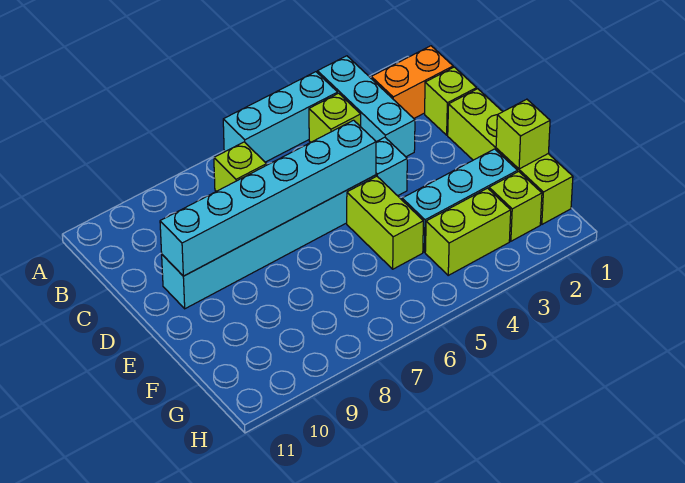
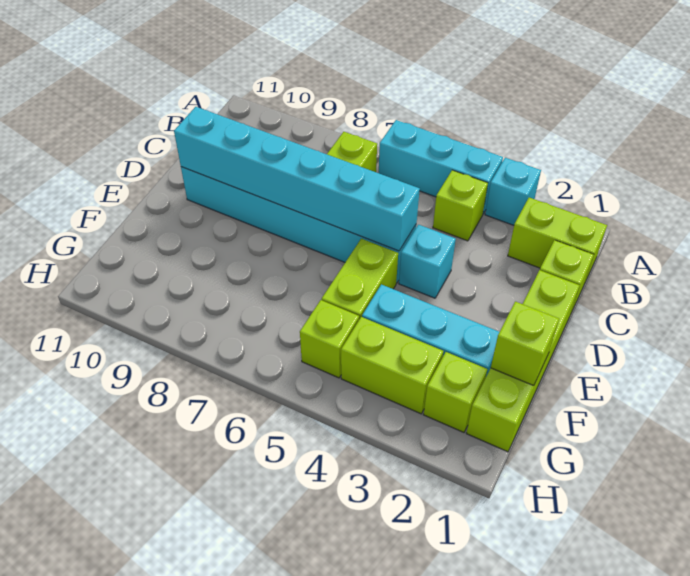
cyan 1x3 brick [317,56,415,157] -> cyan 1x1 brick [485,158,541,225]
orange 1x2 brick [371,46,453,118] -> lime 1x2 brick [508,198,607,282]
none -> lime 1x1 brick [300,300,359,378]

